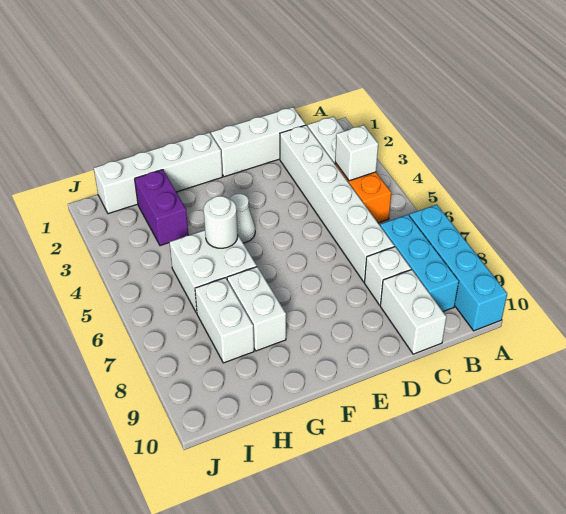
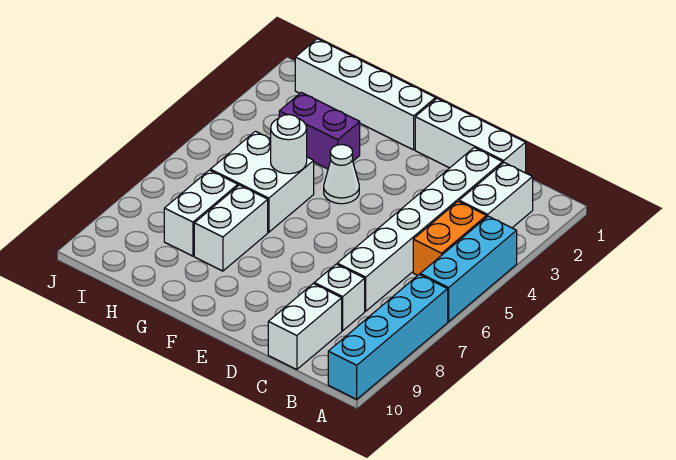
white 1x1 brick [335,125,378,181] -> none
cyan 1x3 brick [380,215,459,312] -> cyan 1x3 brick moved to [420,216,517,322]
purple 1x2 brick [135,170,188,246] -> purple 1x2 brick turned to [279,92,360,169]

